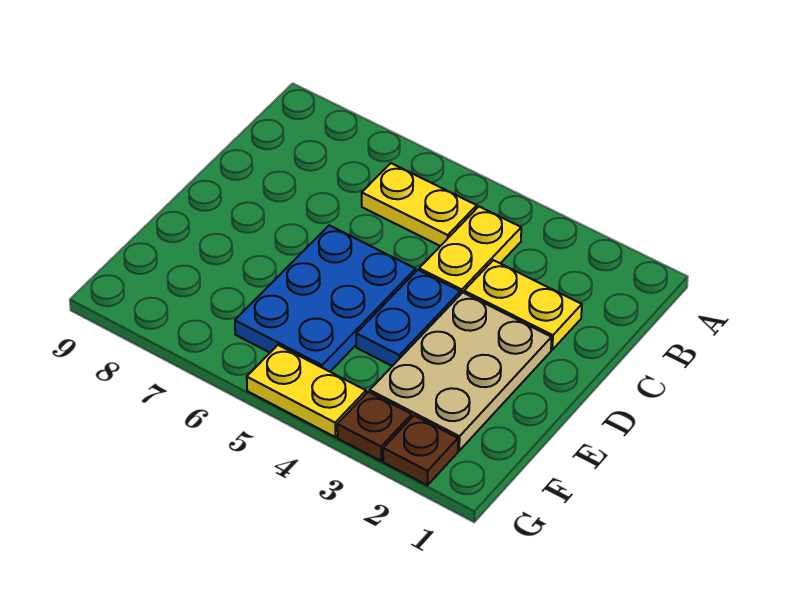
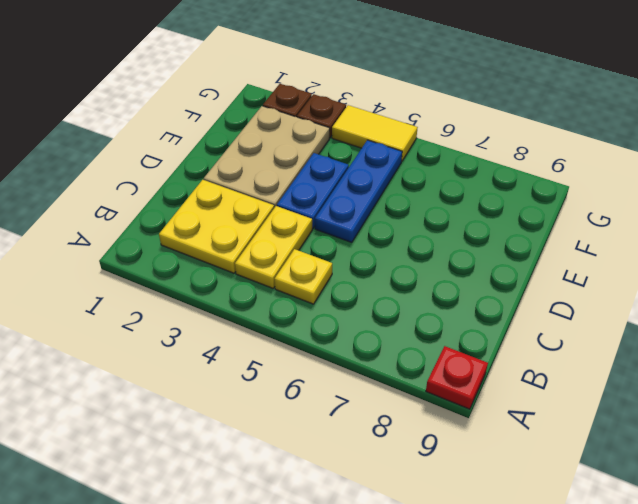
none -> red 1x1 plate [426,346,488,409]
yellow 1x2 plate [362,163,477,246] -> yellow 1x1 plate [275,249,332,304]
yellow 1x2 plate [464,260,582,350] -> yellow 2x2 plate [159,180,274,273]
blue 2x3 plate [235,225,416,372] -> blue 1x3 plate [315,140,402,242]
yellow 1x2 plate [247,345,366,437] -> yellow 1x2 tile [332,105,418,161]

